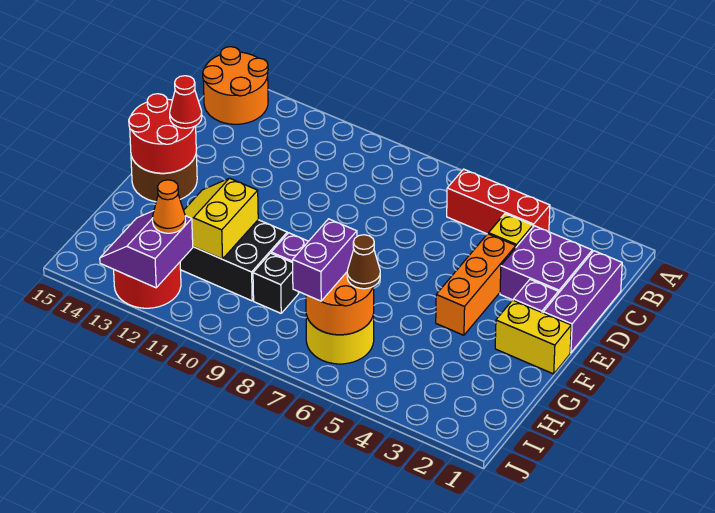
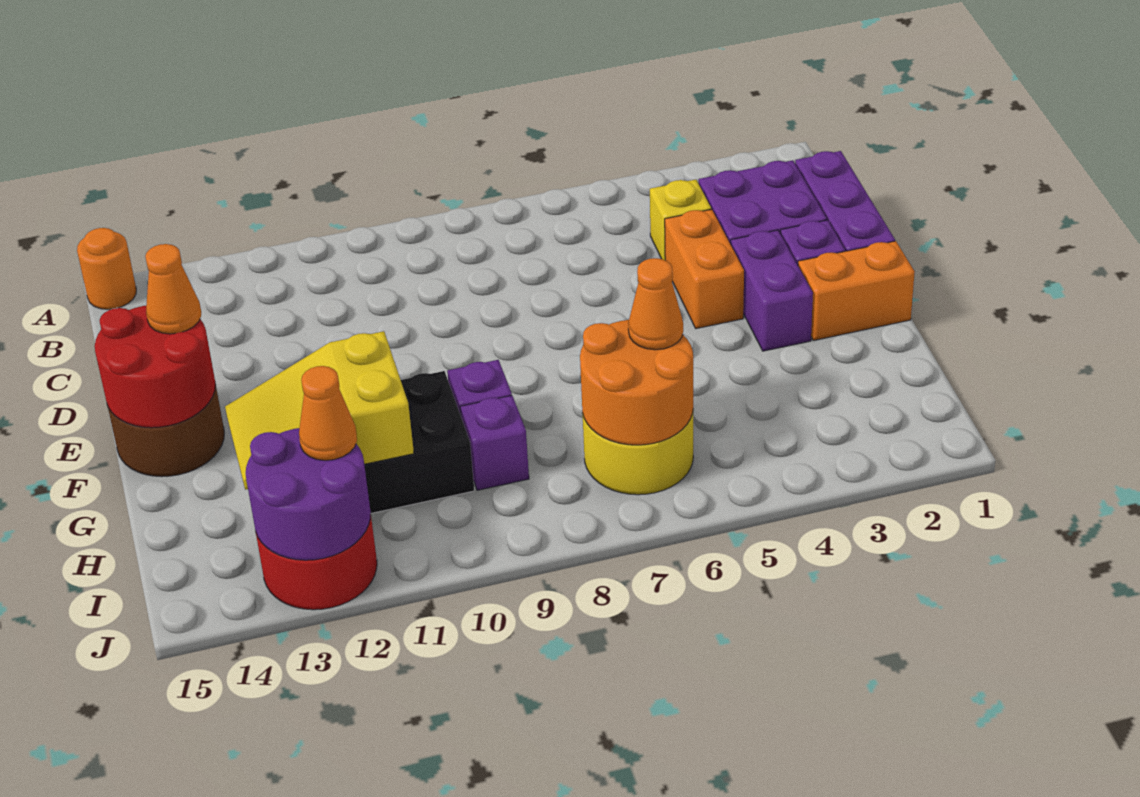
orange 2x2 round brick [203,47,268,124] -> orange 1x1 round brick [77,228,136,309]
red 1x3 brick [447,169,550,234] -> none
orange 1x3 brick [436,234,516,335] -> orange 1x2 brick [665,209,744,329]
red 1x1 cone [170,76,202,128] -> orange 1x1 cone [145,244,201,334]
yellow 1x2 brick [495,300,571,374] -> orange 1x2 brick [798,241,915,340]
yellow 2x2 slope [184,178,258,259] -> yellow 2x3 slope [225,331,414,490]
brown 1x1 cone [347,235,380,289] -> orange 1x1 cone [628,258,683,350]
purple 1x2 brick [293,219,357,301] -> purple 1x2 brick moved to [731,230,813,351]
black 1x1 brick [253,253,298,313] -> purple 1x1 brick [460,395,529,490]
purple 2x2 slope [100,211,193,288] -> purple 2x2 round brick [246,428,371,560]

